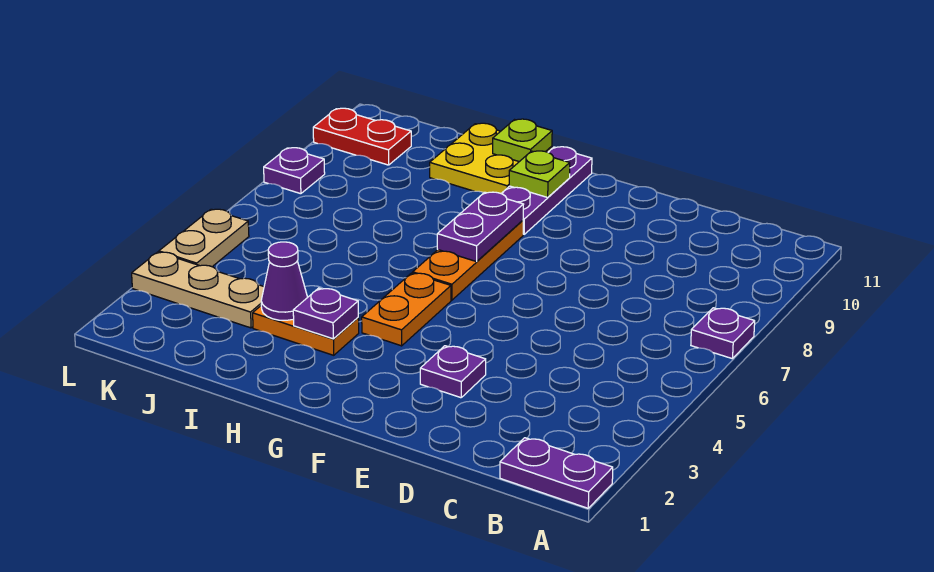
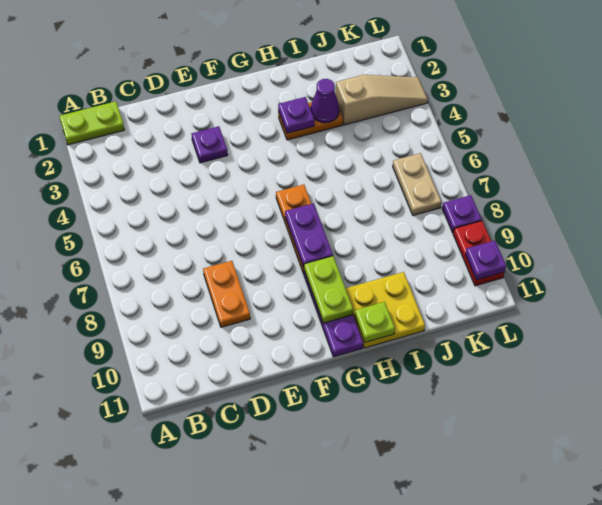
purple 1x2 plate [500,438,613,508] -> lime 1x2 plate [59,101,124,145]
purple 1x1 plate [691,308,755,359] -> purple 1x1 plate moved to [465,241,506,280]
orange 1x2 plate [362,273,451,346] -> orange 1x2 plate moved to [203,261,250,327]
lime 1x1 plate [509,151,570,197] -> lime 1x2 plate [304,256,353,323]
tan 1x3 plate [132,252,264,328] -> tan 1x3 slope [336,75,428,125]
red 1x2 plate [313,108,411,165] -> red 1x2 plate turned to [453,221,505,286]
tan 1x2 plate [159,209,249,267] -> tan 1x2 plate moved to [393,153,441,215]

